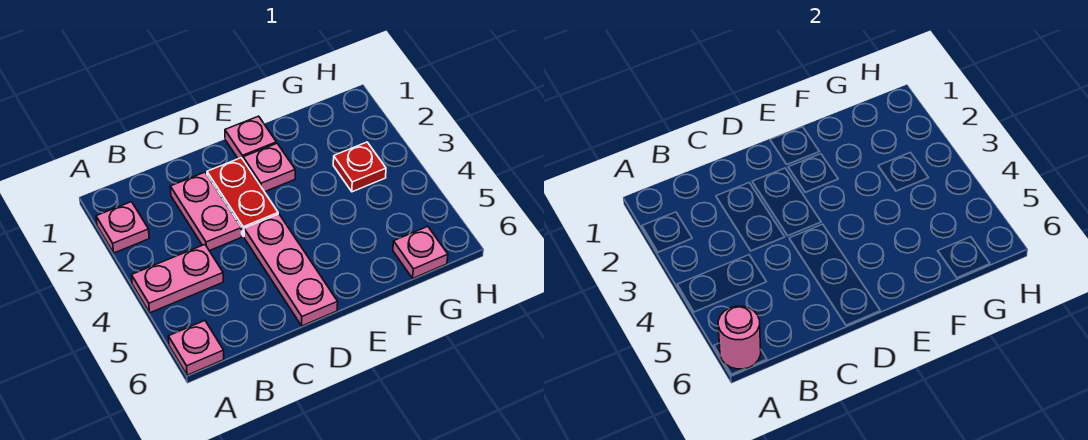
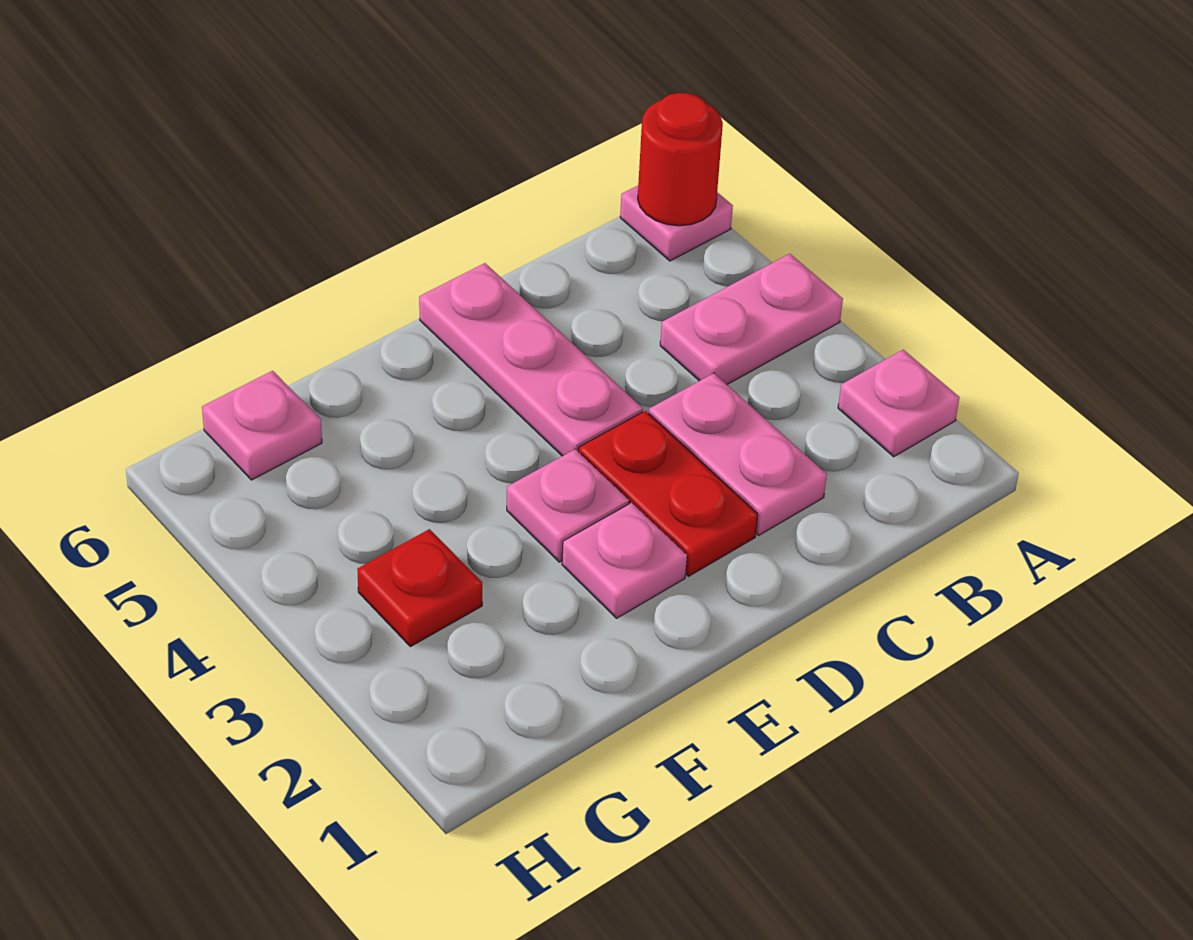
pink 1x1 round brick [718,306,761,369] -> red 1x1 round brick [638,93,723,226]
pink 1x1 plate [225,116,276,159] -> pink 1x1 plate moved to [507,449,629,562]

